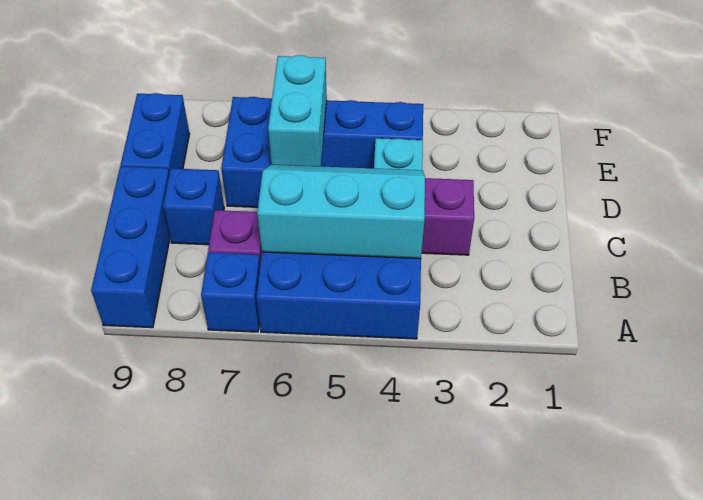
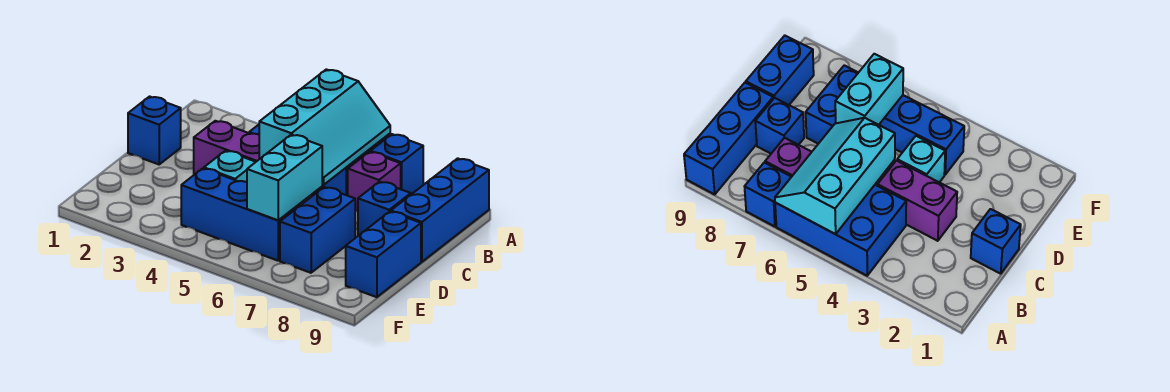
cyan 2x3 slope [257,165,425,259] -> cyan 2x3 slope turned to [259,69,390,185]
none -> blue 1x1 brick [128,96,181,164]

